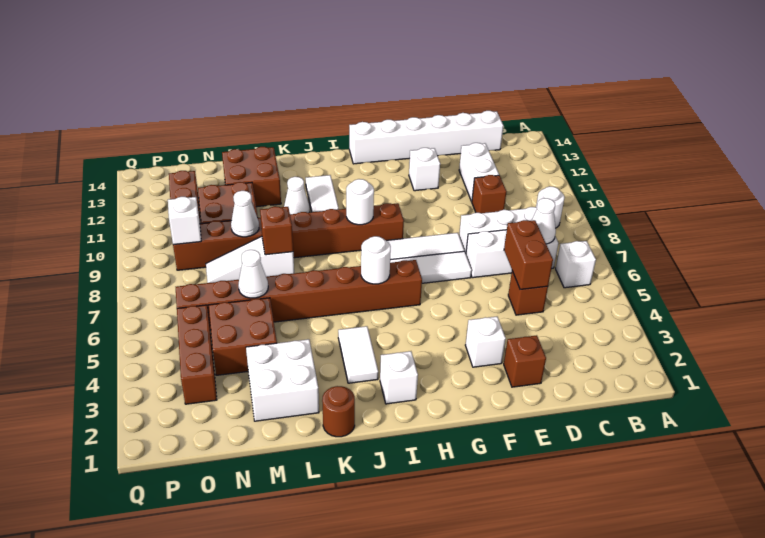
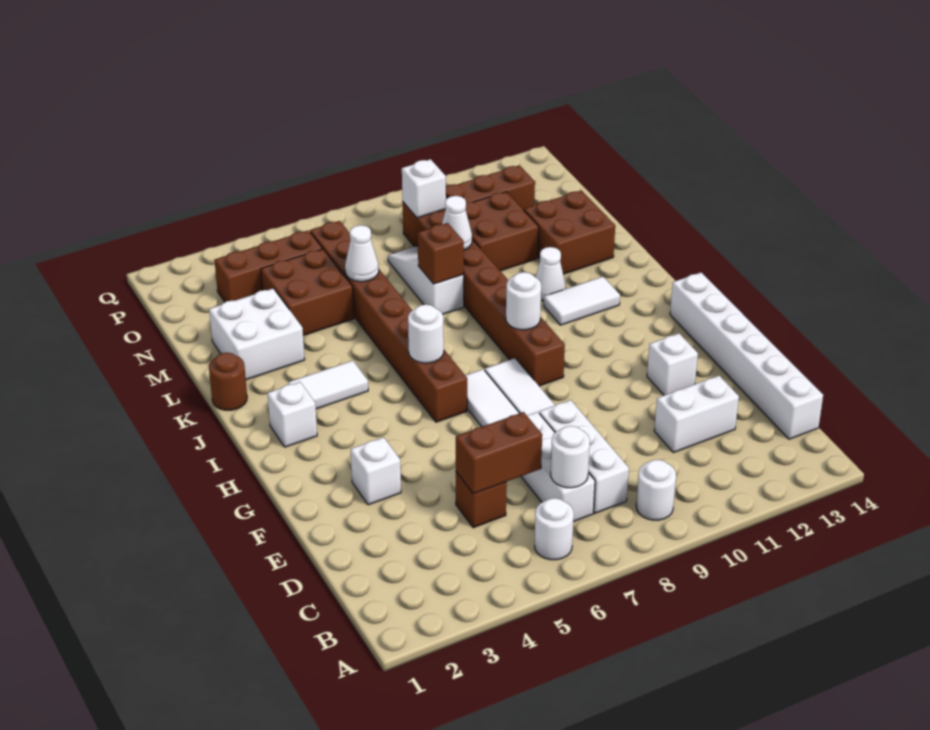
white 1x1 brick [556,241,596,288] -> white 1x1 round brick [535,498,574,560]
white 1x1 cone [532,198,556,244] -> white 1x1 round brick [551,426,590,488]
brown 1x1 brick [472,175,507,213] -> none
brown 1x1 brick [504,335,546,387] -> none

